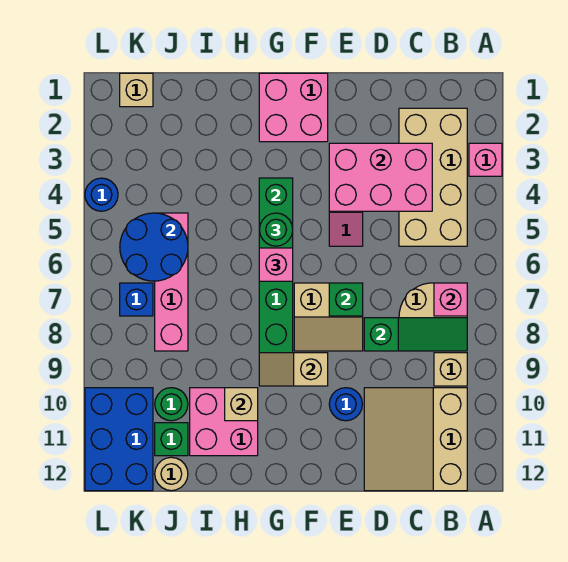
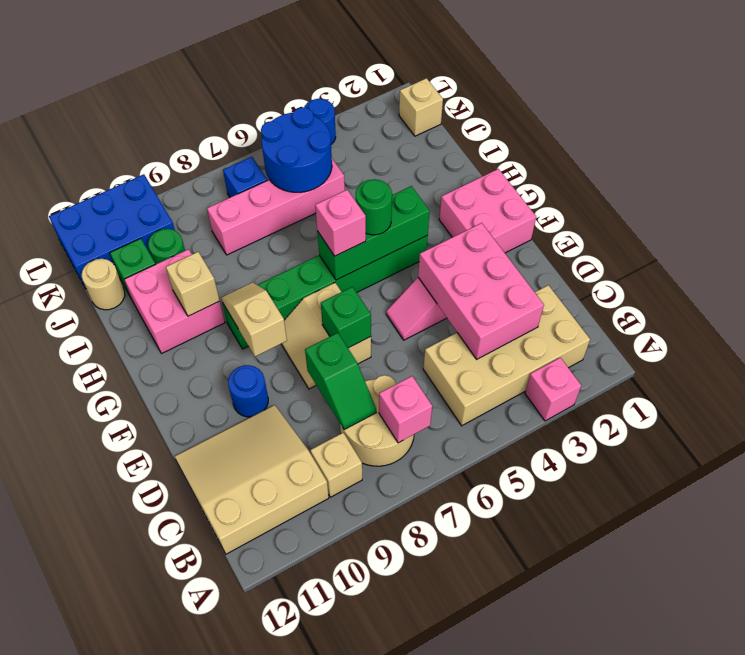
green 1x3 slope [364,318,467,351] -> green 1x2 slope [305,333,376,430]

